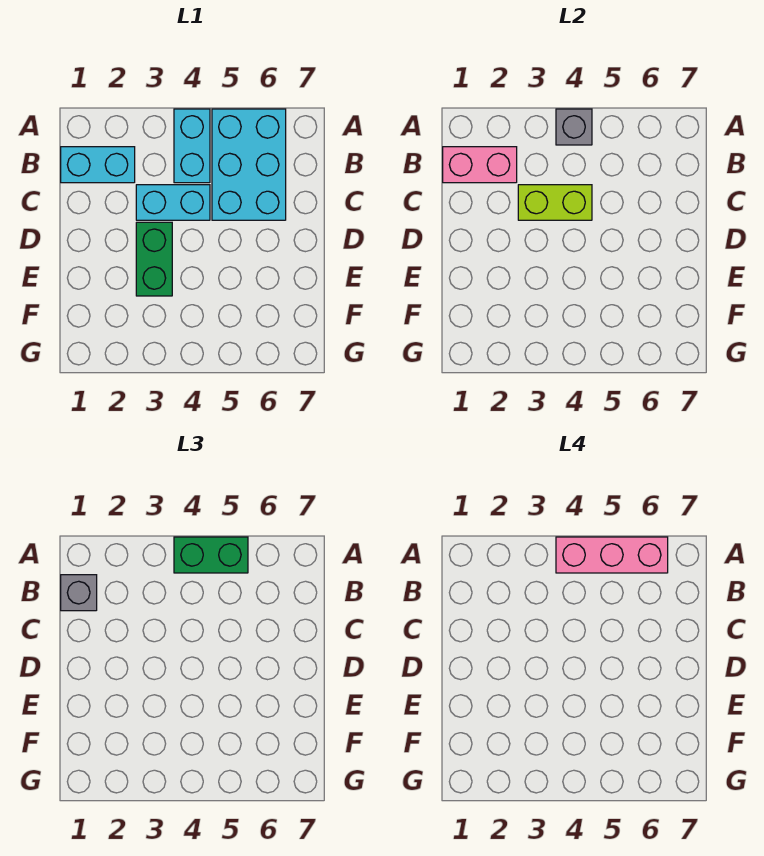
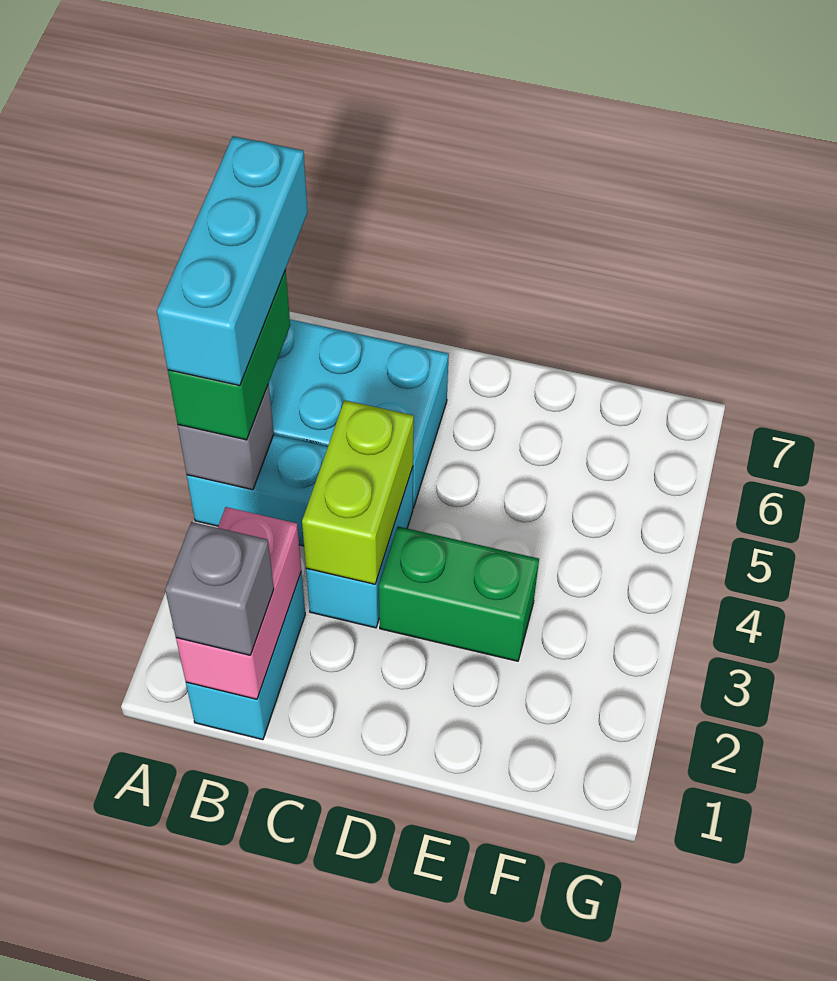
pink 1x3 brick [556,537,668,573] -> cyan 1x3 brick [157,136,308,386]

